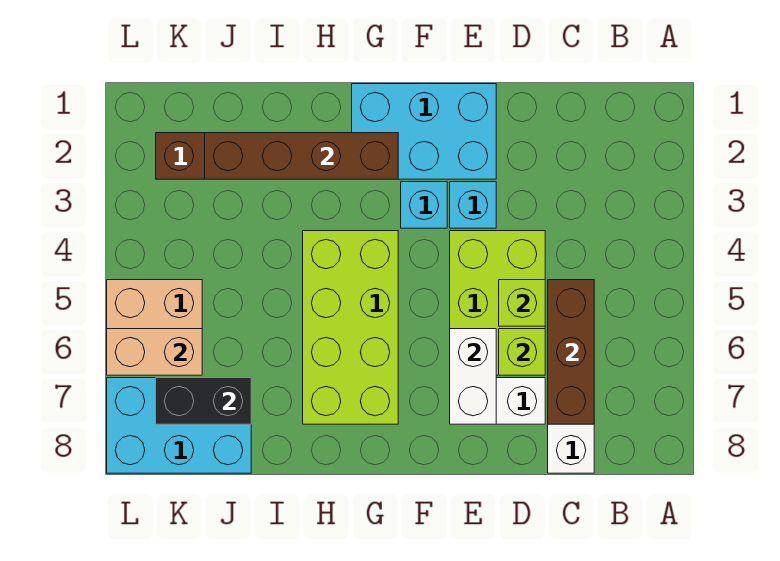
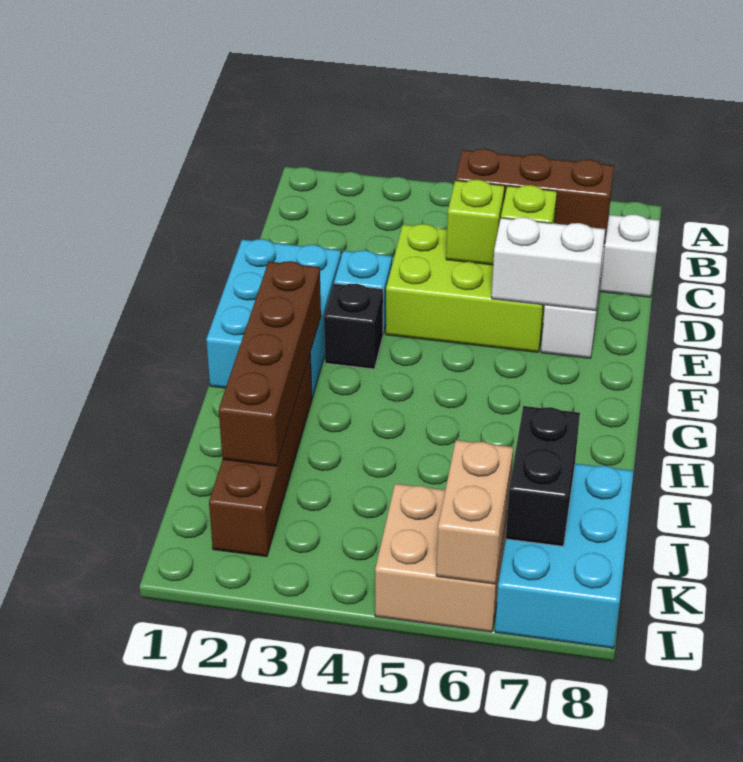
cyan 1x1 brick [401,182,447,228] -> black 1x1 brick [324,283,383,369]
lime 2x4 brick [303,231,398,424] -> none

